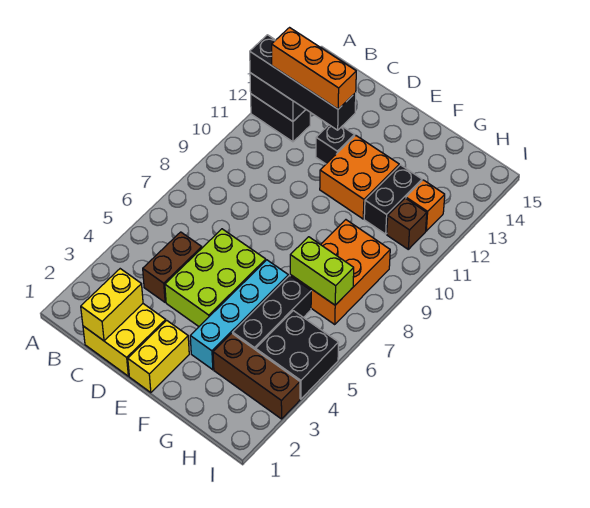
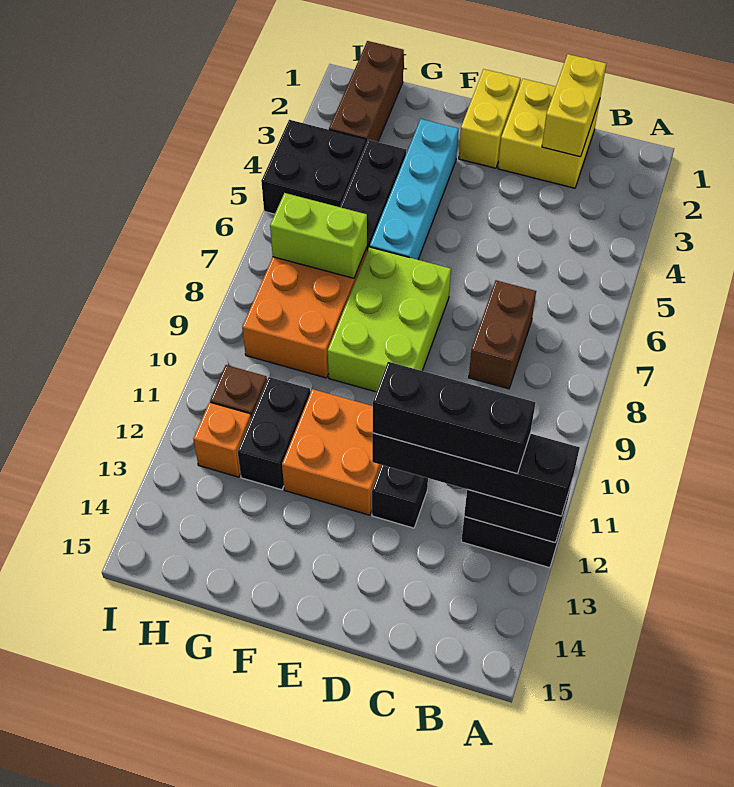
orange 1x3 brick [272,28,356,109] -> black 1x3 brick [372,362,536,474]
brown 1x2 brick [143,232,202,302] -> brown 1x2 brick moved to [469,280,536,389]
lime 2x3 brick [165,229,266,326] -> lime 2x3 brick moved to [328,247,451,392]
brown 1x3 brick [213,333,300,419] -> brown 1x3 brick turned to [329,41,404,143]

